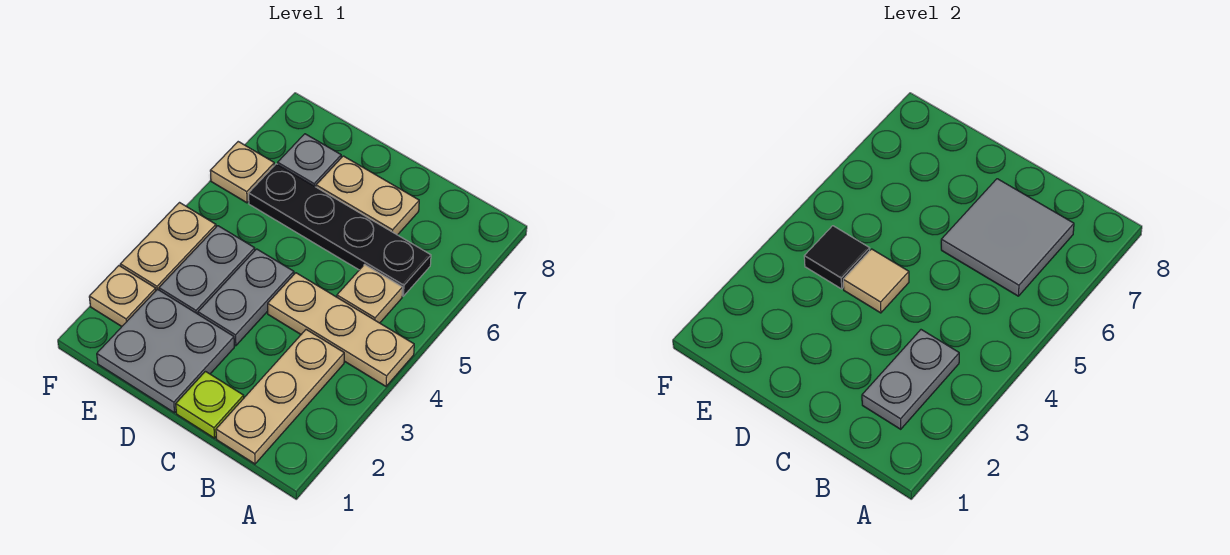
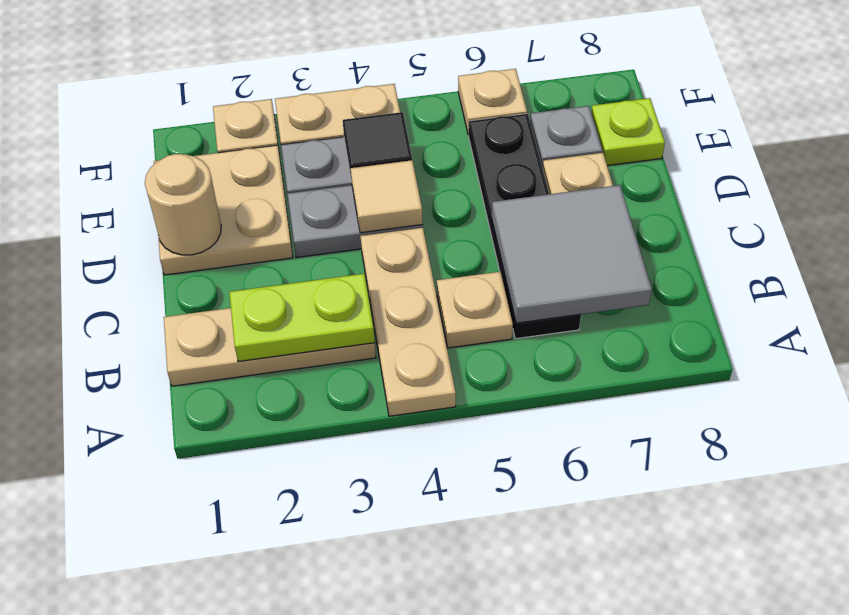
grey 1x2 plate [862,330,959,429] -> lime 1x2 plate [229,274,375,362]
lime 1x1 plate [176,371,244,438] -> lime 1x1 plate moved to [591,98,665,166]
grey 2x2 plate [97,289,234,413] -> tan 2x2 plate [154,145,293,275]
none -> tan 1x1 round brick [145,154,221,255]

